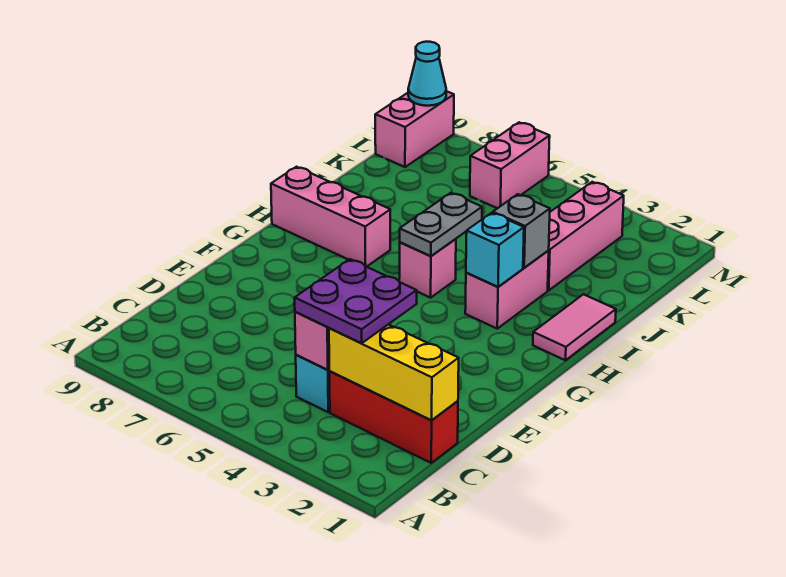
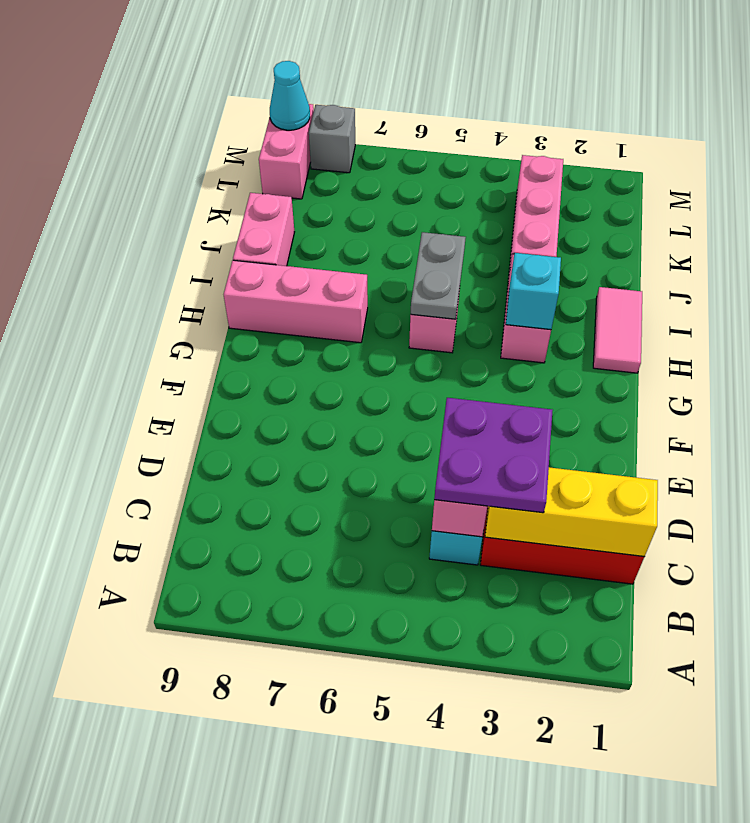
grey 1x1 brick [493,194,550,268] -> grey 1x1 brick moved to [309,105,355,173]
pink 1x2 brick [470,122,550,208] -> pink 1x2 brick moved to [233,193,294,266]

